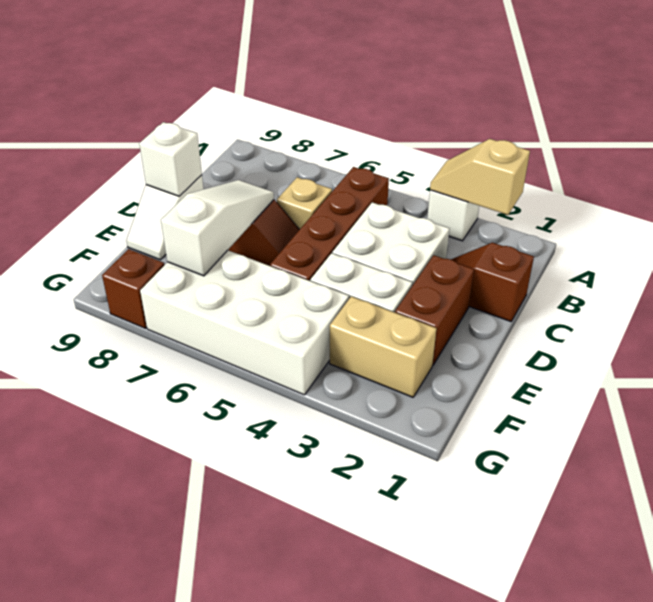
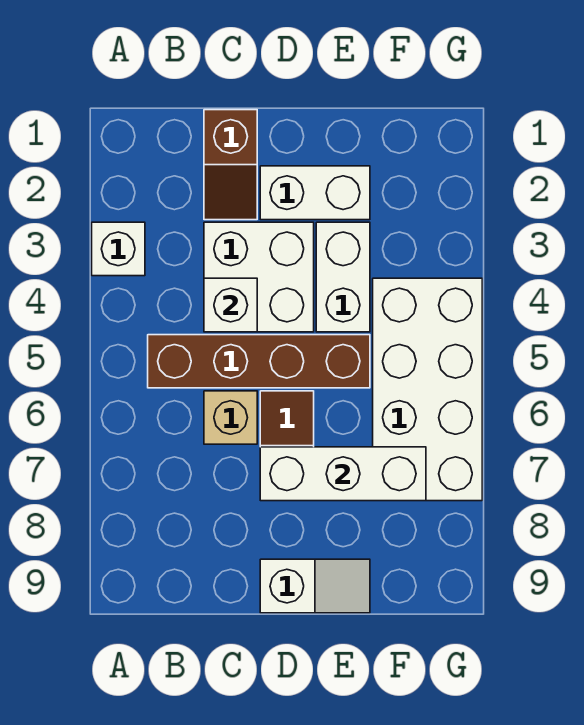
tan 1x2 slope [430,139,530,215] -> none
brown 1x2 brick [395,255,474,365] -> white 1x2 brick [260,166,370,220]
white 1x3 slope [161,180,274,276] -> white 1x3 brick [260,447,426,501]
white 1x1 brick [139,122,202,196] -> white 1x1 brick moved to [204,278,257,332]
tan 1x2 brick [330,296,437,397] -> none
brown 1x1 brick [102,249,164,328] -> none

